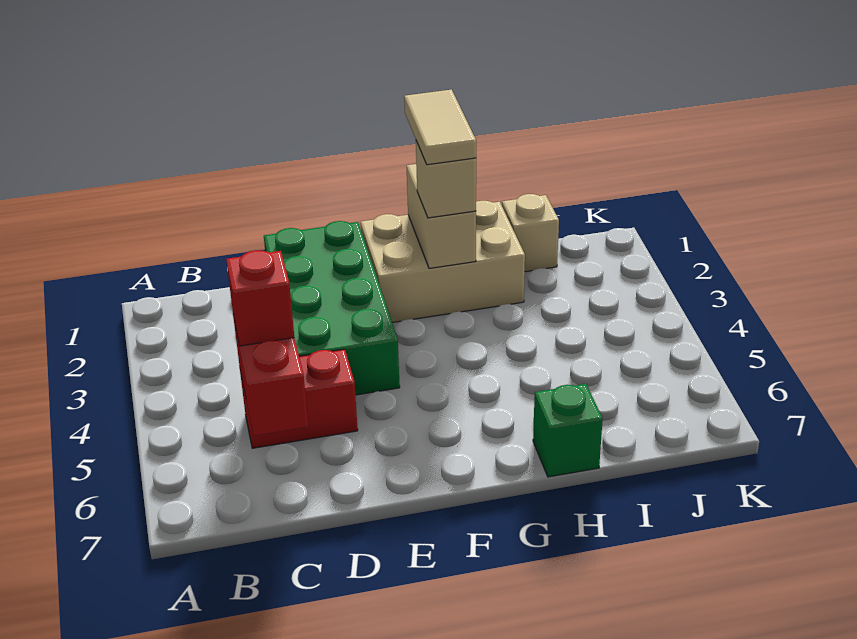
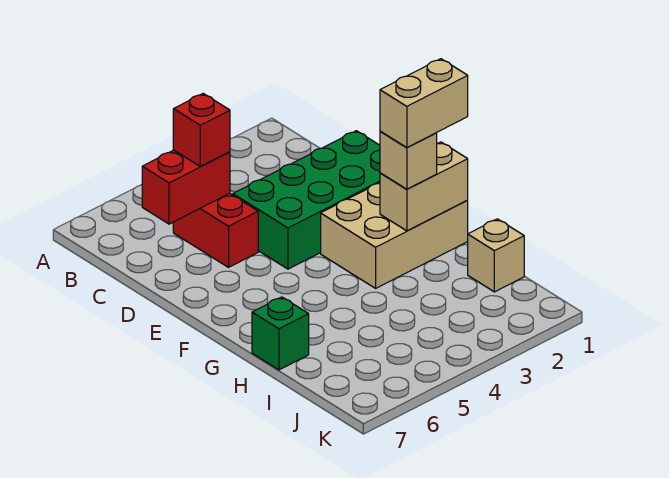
tan 2x3 brick [361,201,525,323] -> tan 2x3 brick turned to [321,183,468,288]
tan 1x2 tile [404,89,476,165] -> tan 1x2 brick [380,59,468,148]

